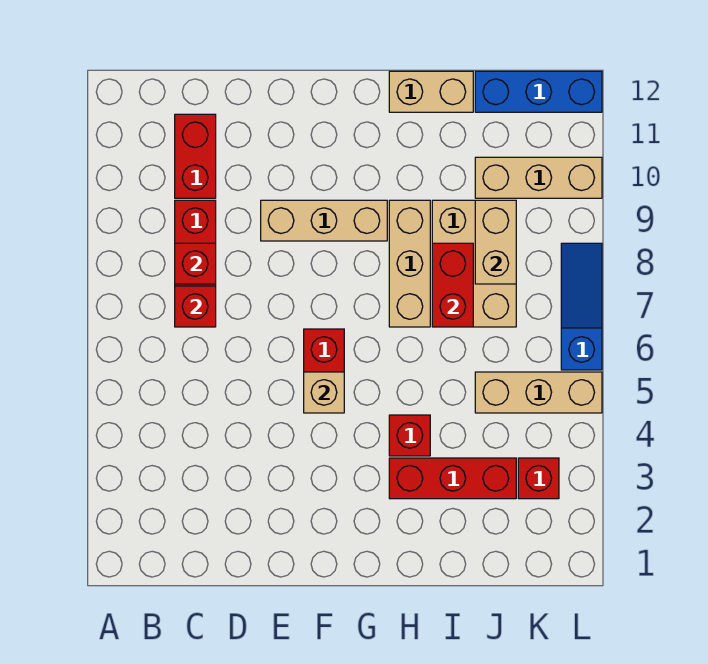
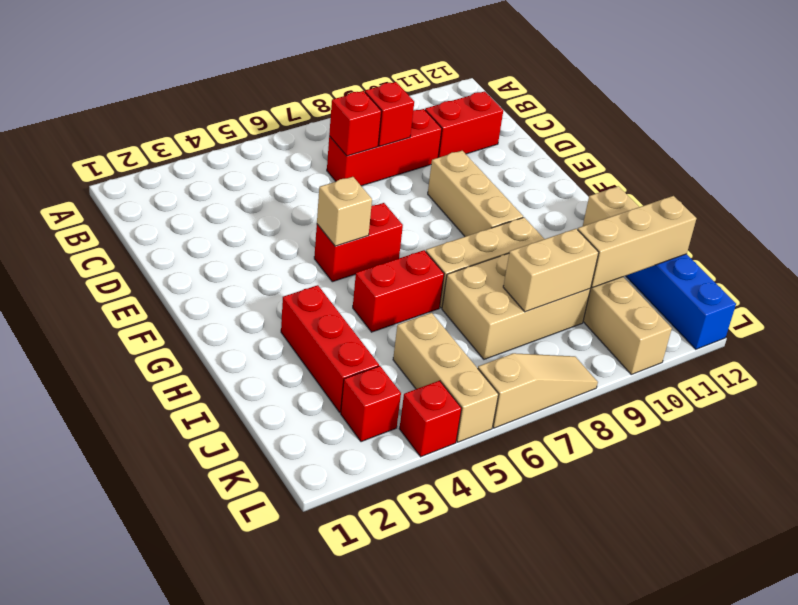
red 1x1 brick [389,415,430,456] -> red 1x1 brick moved to [399,381,462,457]
red 1x2 brick [432,243,473,327] -> red 1x2 brick moved to [353,250,444,332]
none -> tan 1x3 brick [578,196,696,287]
blue 1x3 slope [561,243,602,370] -> tan 1x3 slope [478,353,598,428]

